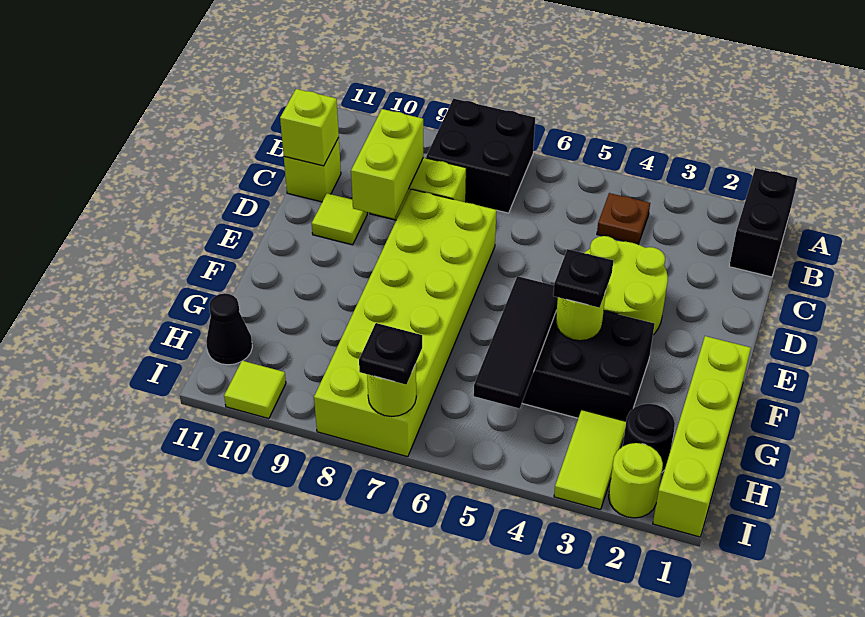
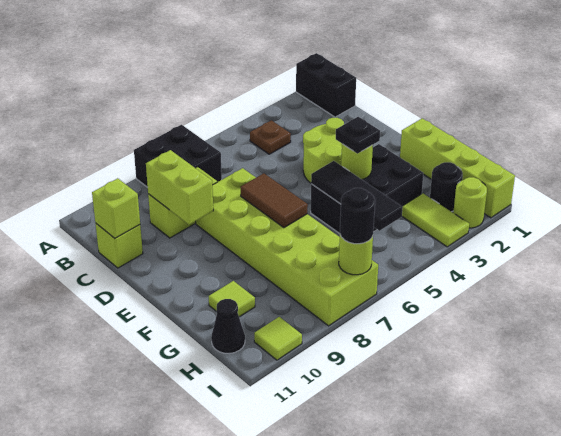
lime 1x1 tile [312,193,367,245] -> lime 1x1 tile moved to [209,281,255,317]
none -> brown 1x2 tile [240,173,308,228]
black 1x1 plate [359,323,422,384] -> black 1x1 round brick [340,188,375,244]

